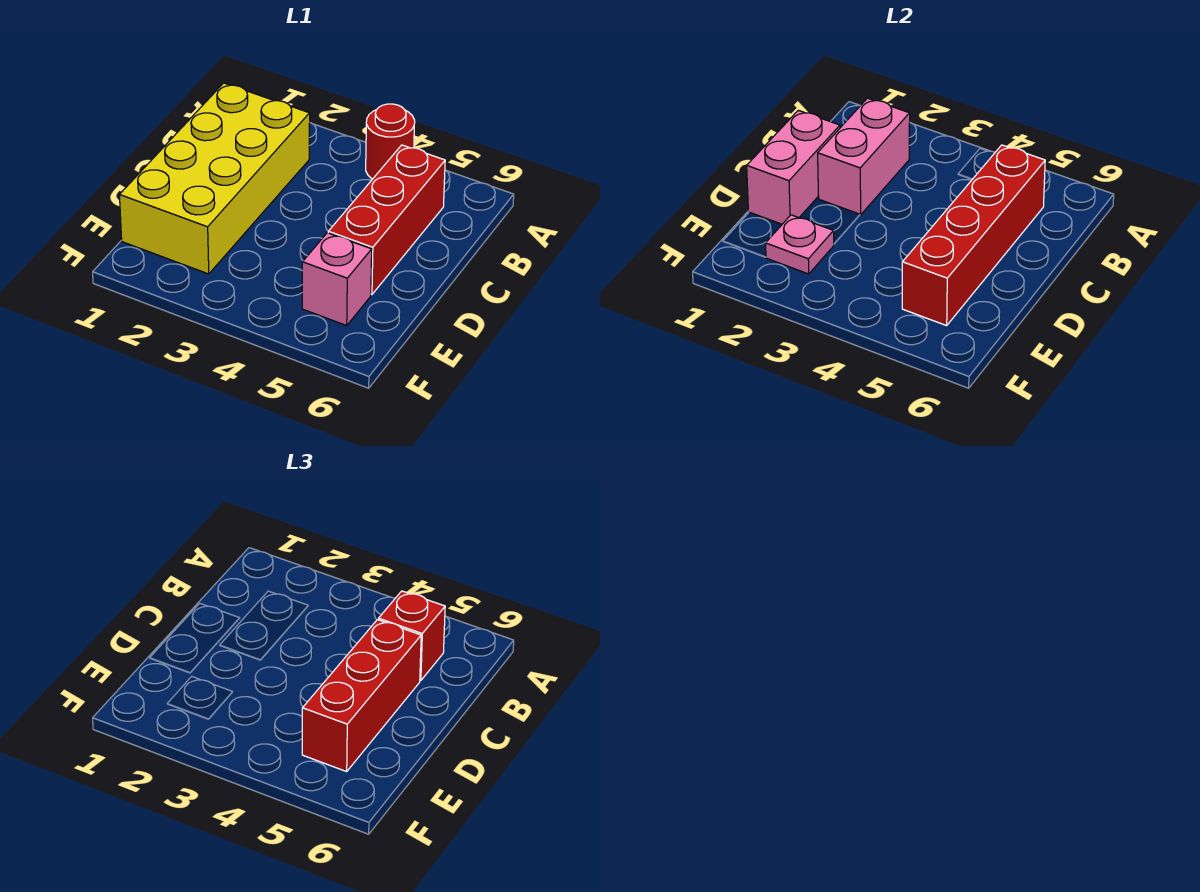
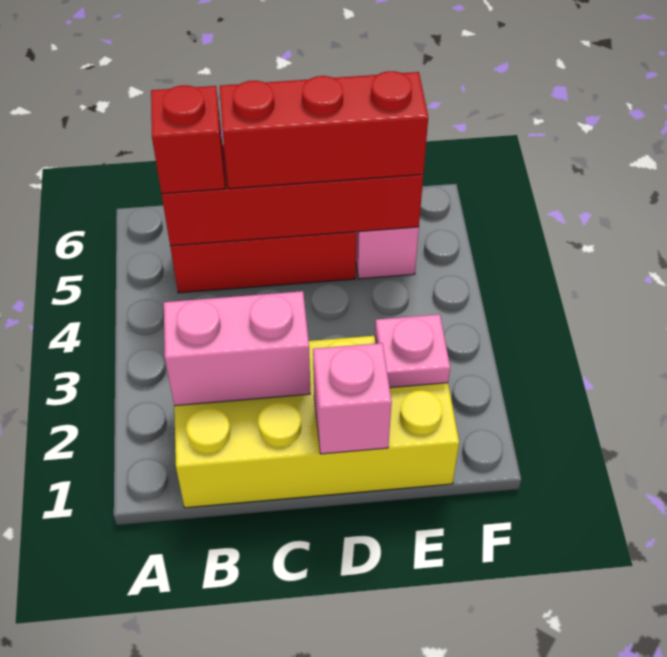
red 1x1 round brick [366,104,415,179] -> none
pink 1x2 brick [747,110,840,224] -> pink 1x1 brick [313,343,392,454]

